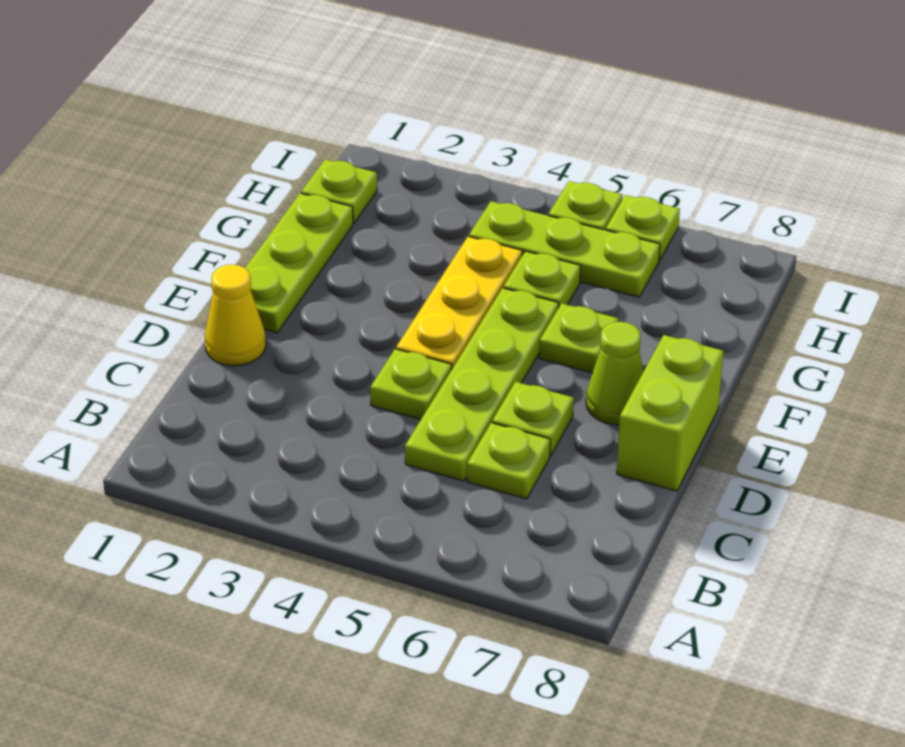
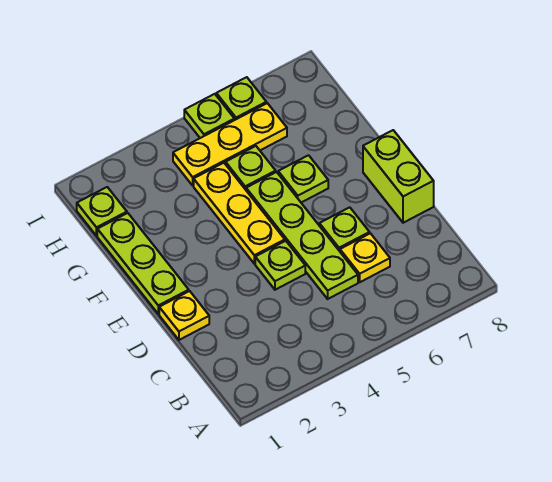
lime 1x1 plate [467,423,550,499] -> yellow 1x1 plate [340,233,390,282]
yellow 1x1 cone [205,265,266,366] -> yellow 1x1 plate [159,291,209,340]
lime 1x1 cone [586,322,644,425] -> none
lime 1x3 plate [469,201,660,297] -> yellow 1x3 plate [173,103,287,185]

